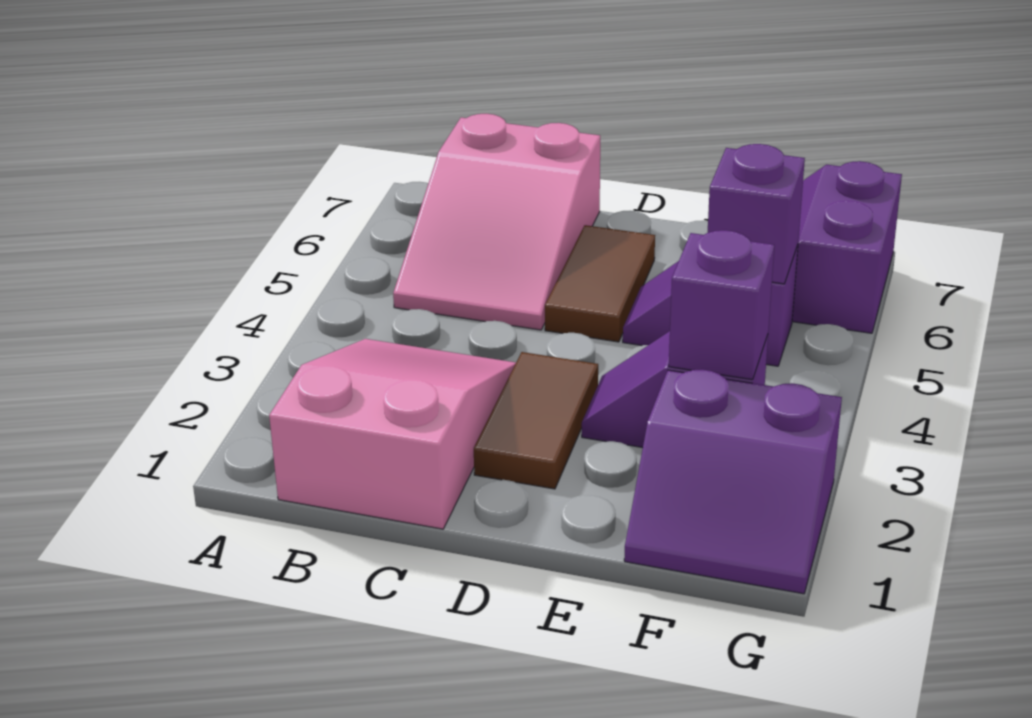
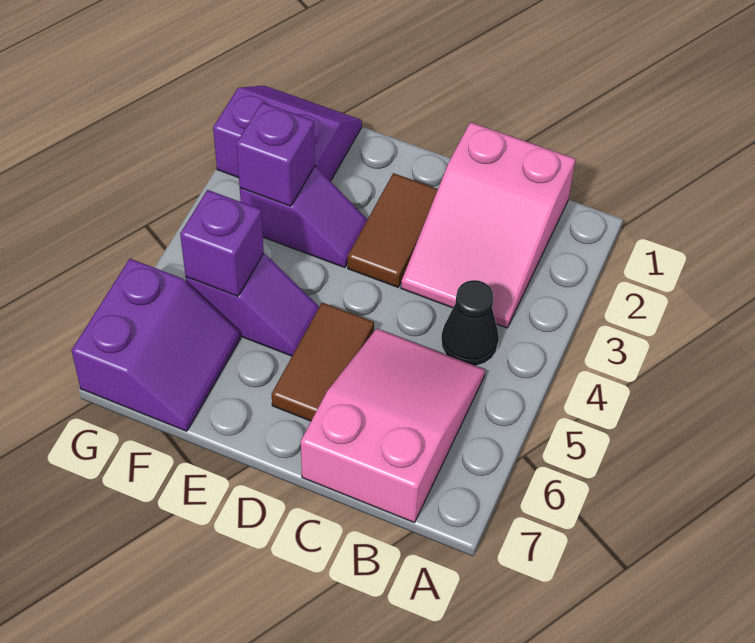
none -> black 1x1 cone [441,280,499,366]

